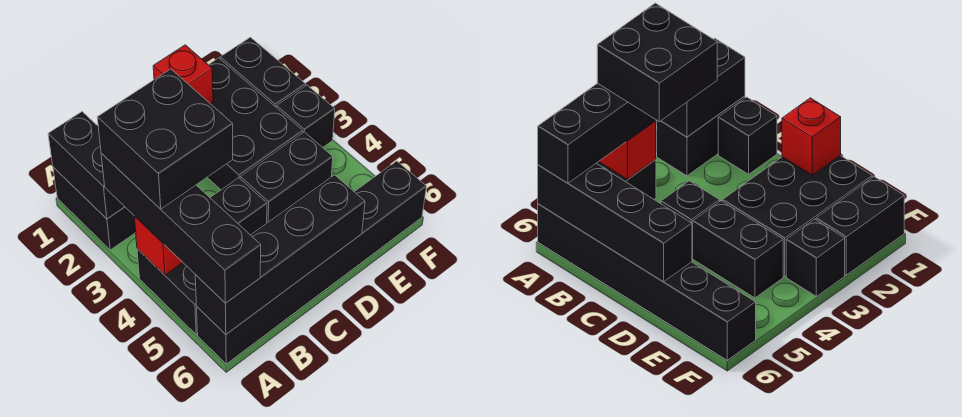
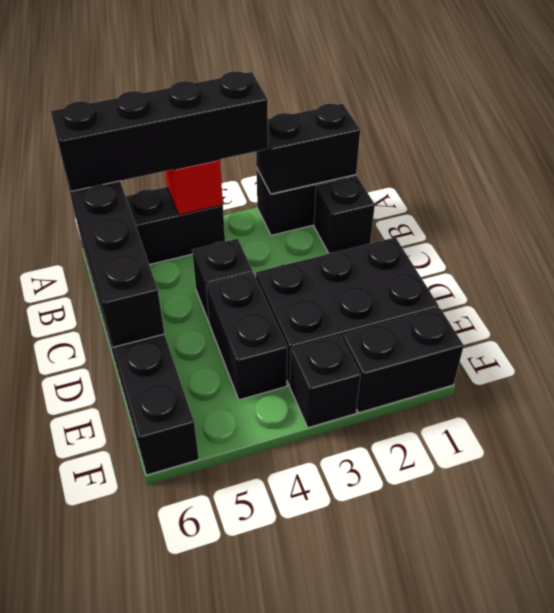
black 2x2 brick [97,69,233,209] -> none
red 1x1 brick [153,45,213,104] -> none

